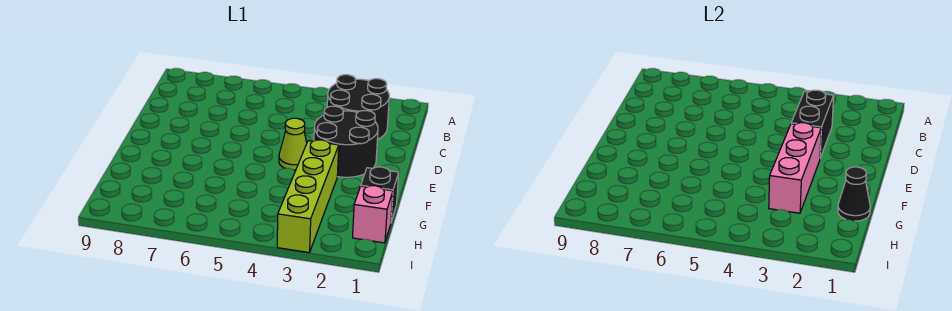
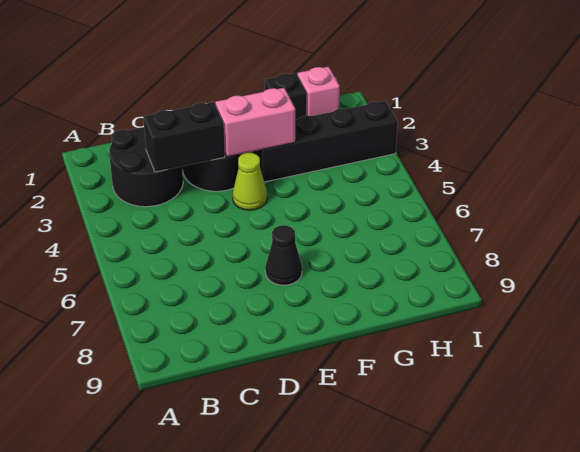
pink 1x3 brick [769,123,821,213] -> pink 1x2 brick [216,88,295,157]
lime 1x4 brick [277,140,339,252] -> black 1x4 brick [252,101,398,182]
black 1x1 cone [838,167,870,221] -> black 1x1 cone moved to [265,225,302,285]

